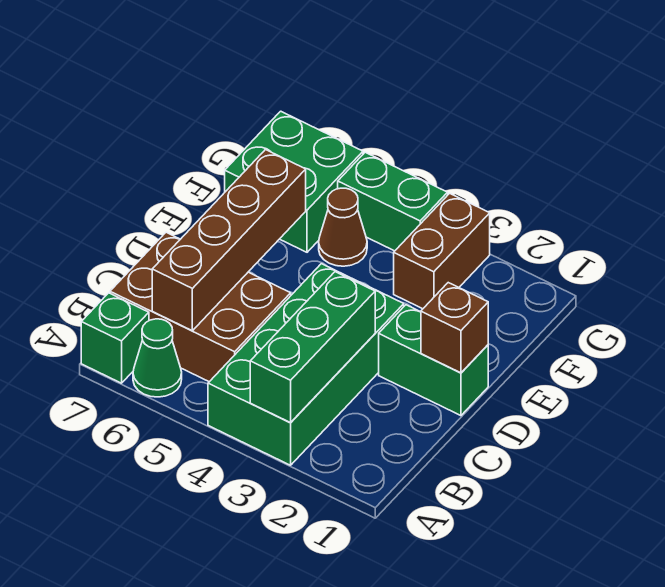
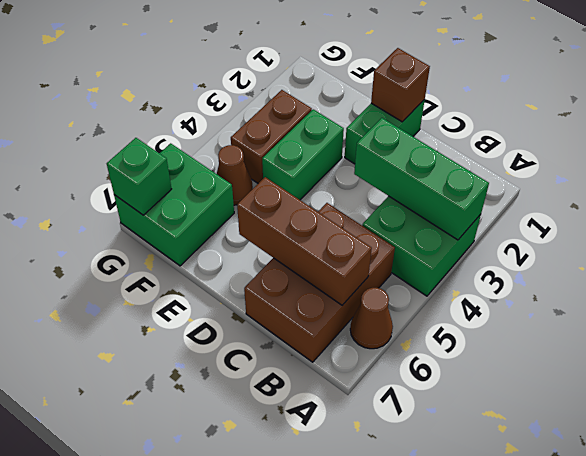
green 2x4 brick [208,264,404,465] -> green 2x2 brick [362,196,481,296]
green 1x1 cone [133,319,182,397] -> brown 1x1 cone [350,288,393,349]
green 1x1 brick [81,293,149,383] -> green 1x1 brick moved to [107,138,171,215]
brown 1x4 brick [152,150,306,331] -> brown 1x3 brick [237,177,372,305]
brown 1x2 brick [394,193,490,309] -> brown 1x2 brick turned to [231,90,312,183]
green 1x2 brick [338,152,448,251] -> green 1x2 brick moved to [262,109,344,200]

